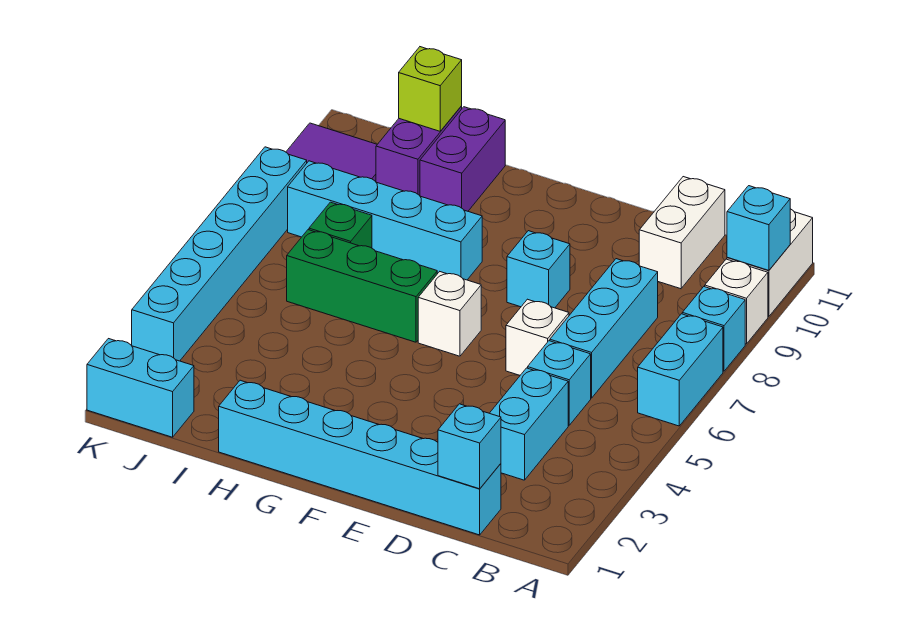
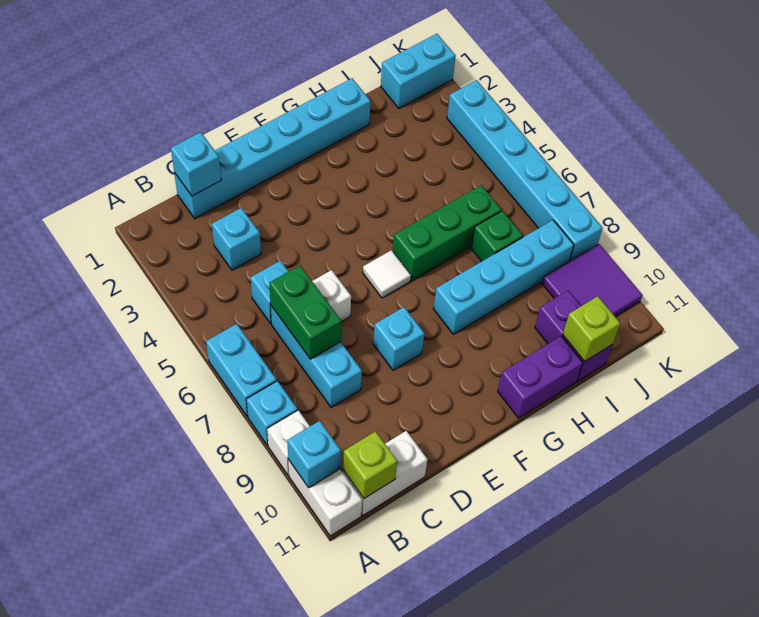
none -> lime 1x1 brick [343,431,397,498]
cyan 1x2 brick [490,368,568,480] -> cyan 1x1 brick [212,208,261,270]
none -> green 1x2 brick [269,266,341,359]
white 1x2 brick [639,177,725,289] -> white 1x2 brick turned to [343,431,428,515]
white 1x1 brick [418,272,481,356] -> white 1x1 tile [363,250,411,298]
purple 1x2 brick [420,107,505,211] -> purple 1x2 brick turned to [498,336,583,418]

